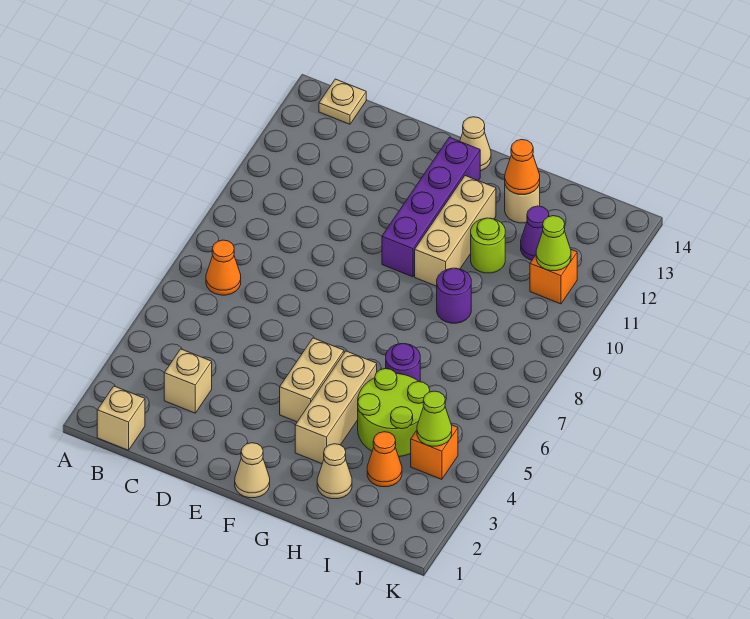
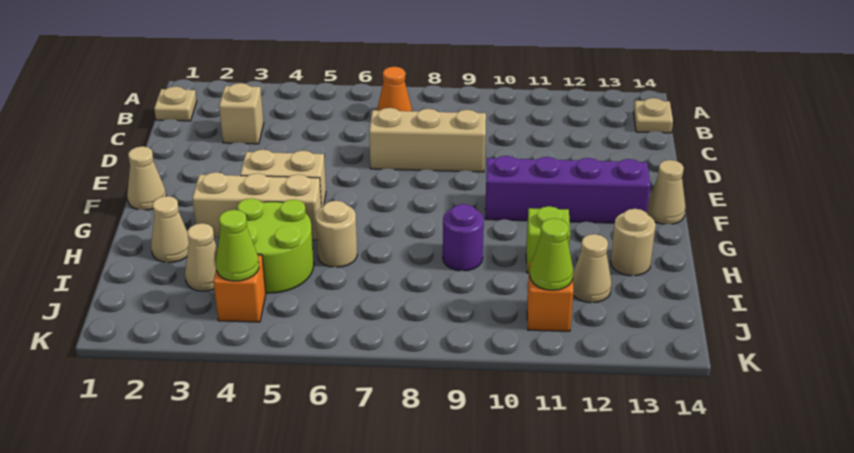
tan 1x1 brick [97,386,145,450] -> tan 1x1 plate [154,87,197,121]
tan 1x3 brick [415,176,496,286] -> tan 1x3 brick moved to [369,108,486,172]
purple 1x1 round brick [386,344,420,382] -> tan 1x1 round brick [315,201,357,267]
lime 1x1 round brick [471,218,505,273] -> lime 1x1 brick [526,206,570,273]
orange 1x1 cone [505,139,540,194] -> none
orange 1x1 cone [367,432,402,487] -> tan 1x1 cone [185,223,218,291]
purple 1x1 cone [521,206,549,260] -> tan 1x1 cone [573,234,612,303]

